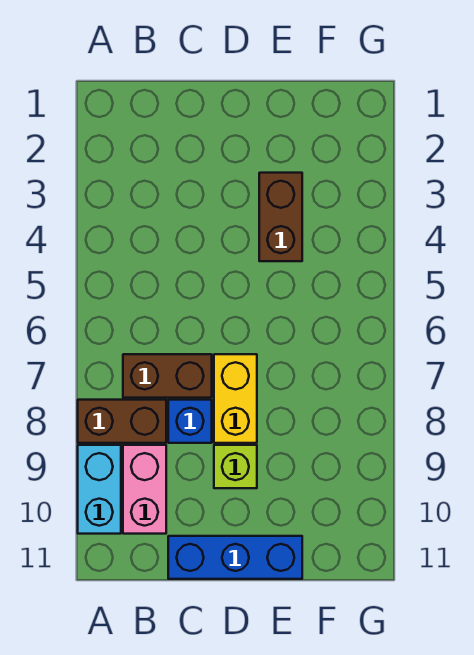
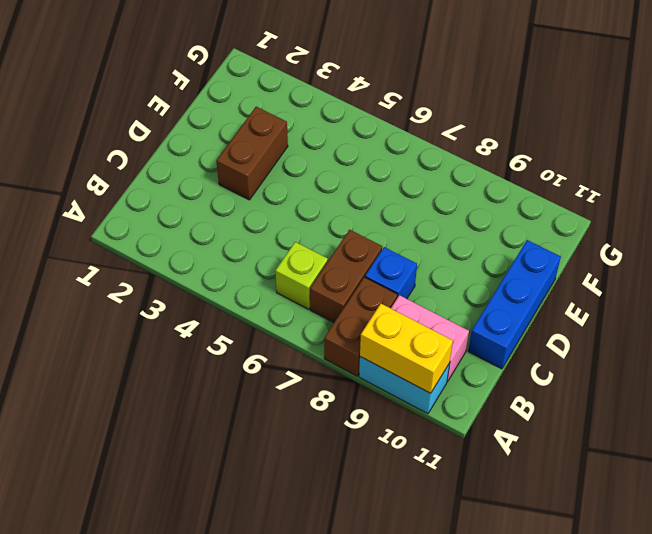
yellow 1x2 brick [214,354,257,443] -> yellow 1x2 brick moved to [360,304,453,393]
lime 1x1 brick [214,445,257,488] -> lime 1x1 brick moved to [275,242,328,309]
brown 1x2 brick [259,173,302,261] -> brown 1x2 brick turned to [216,107,288,200]

